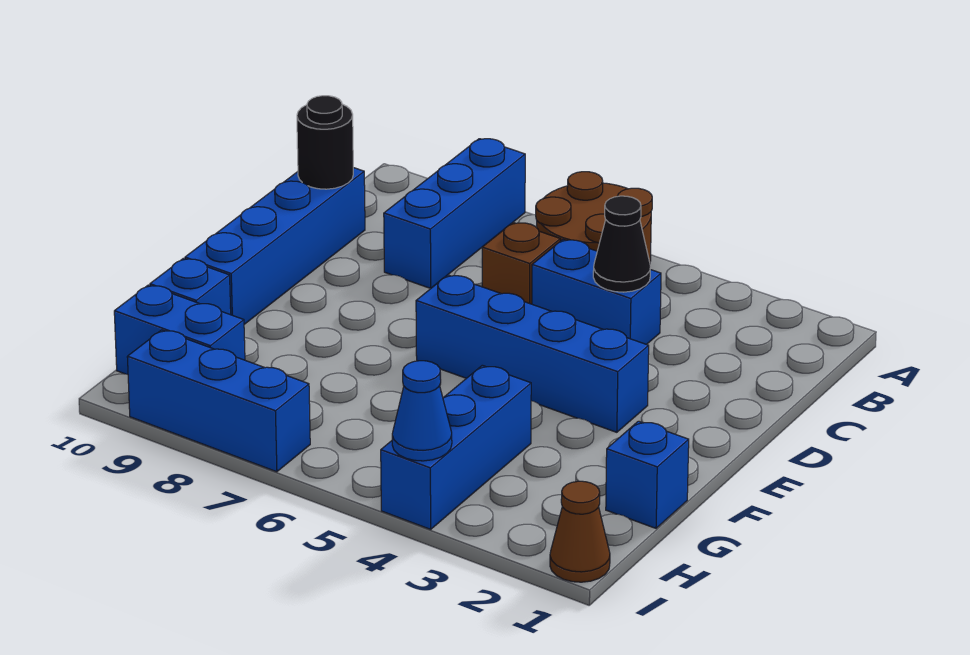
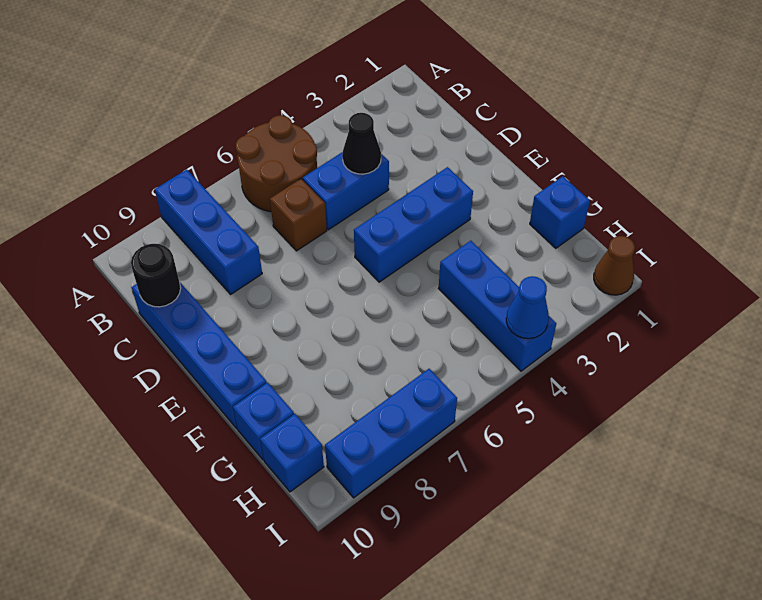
blue 1x4 brick [416,275,649,432] -> blue 1x3 brick [354,167,473,282]
blue 1x2 brick [114,285,245,375] -> blue 1x1 brick [260,414,324,492]

